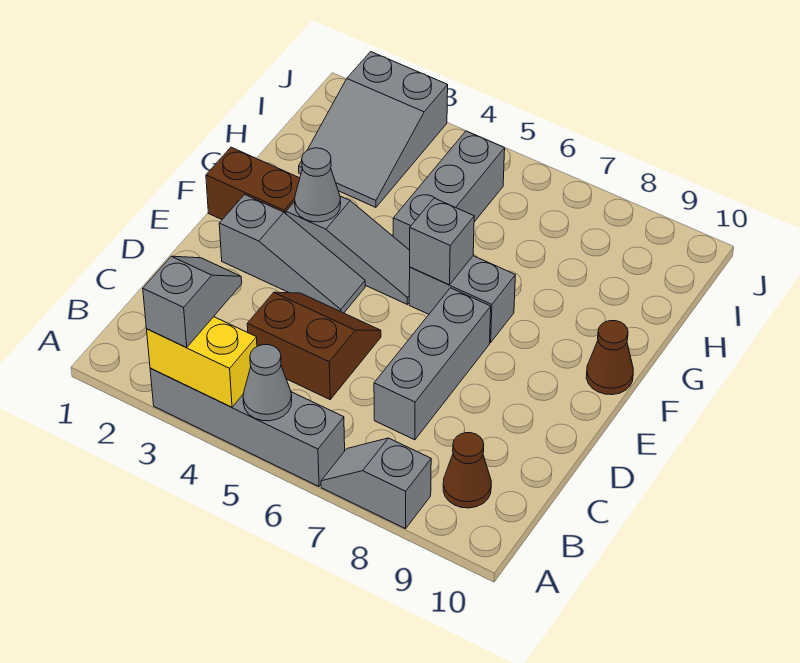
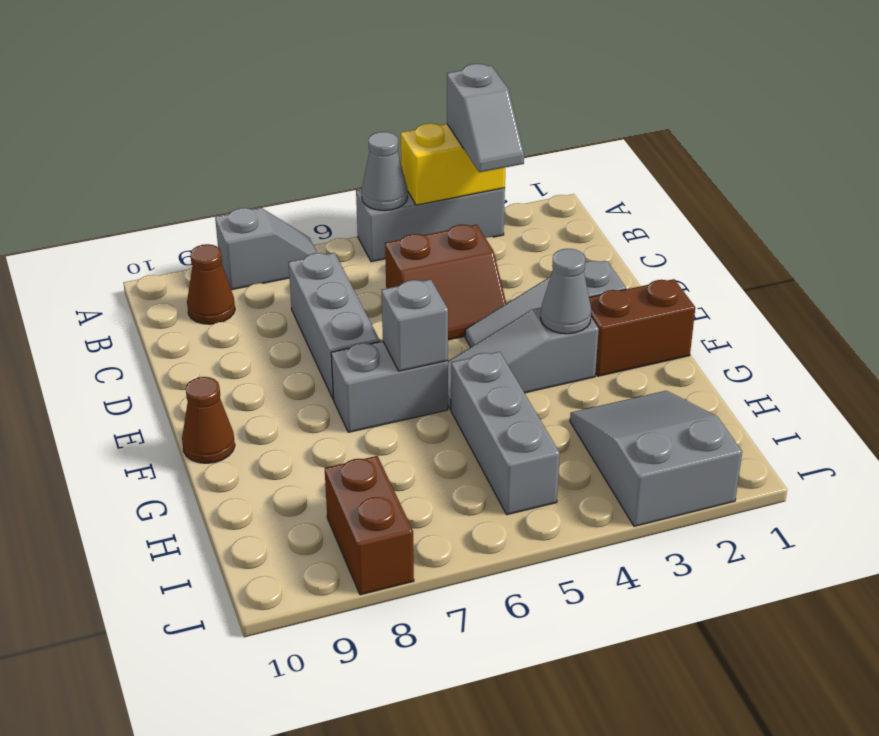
grey 1x4 brick [150,368,345,486] -> grey 1x3 brick [356,188,505,262]
none -> brown 1x2 brick [325,456,414,595]

